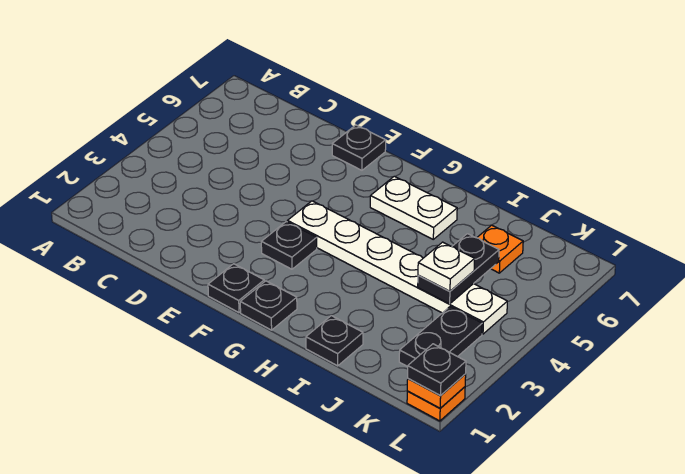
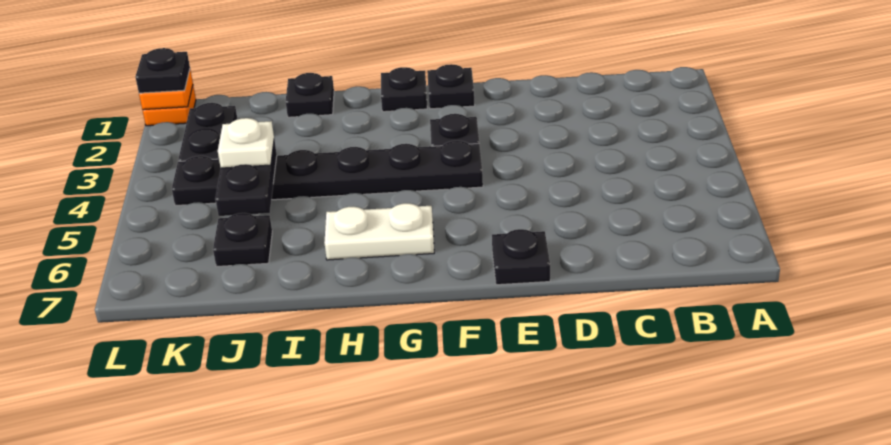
white 1x6 plate [287,201,507,334] -> black 1x6 plate [172,141,483,206]
orange 1x1 plate [477,225,523,273] -> black 1x1 plate [213,213,272,267]

